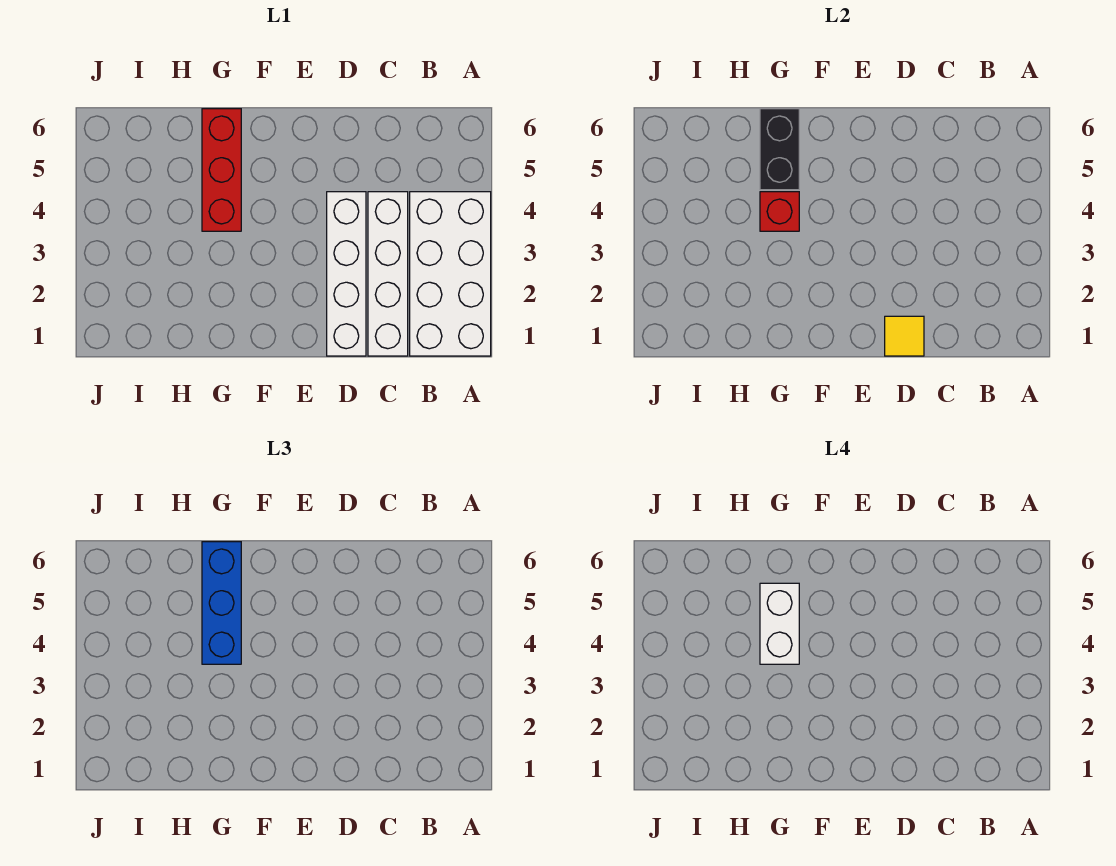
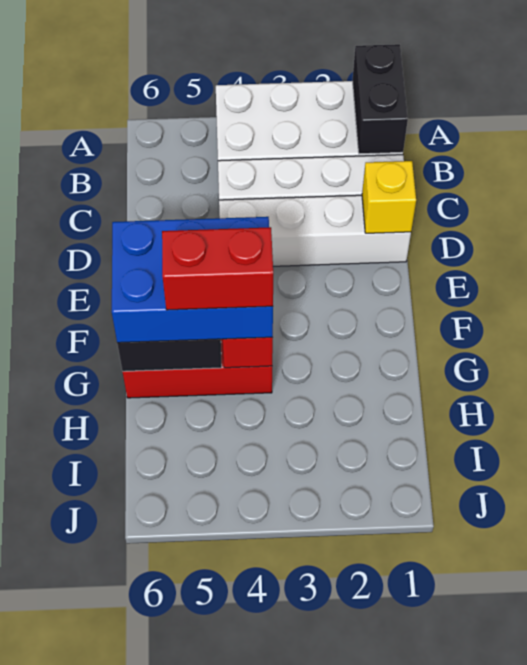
none -> black 1x2 brick [352,44,408,154]
yellow 1x1 tile [885,316,924,356] -> yellow 1x1 brick [362,161,416,233]
blue 1x3 brick [202,542,241,664] -> blue 2x3 brick [112,217,273,343]
white 1x2 brick [760,583,799,664] -> red 1x2 brick [162,227,273,310]

